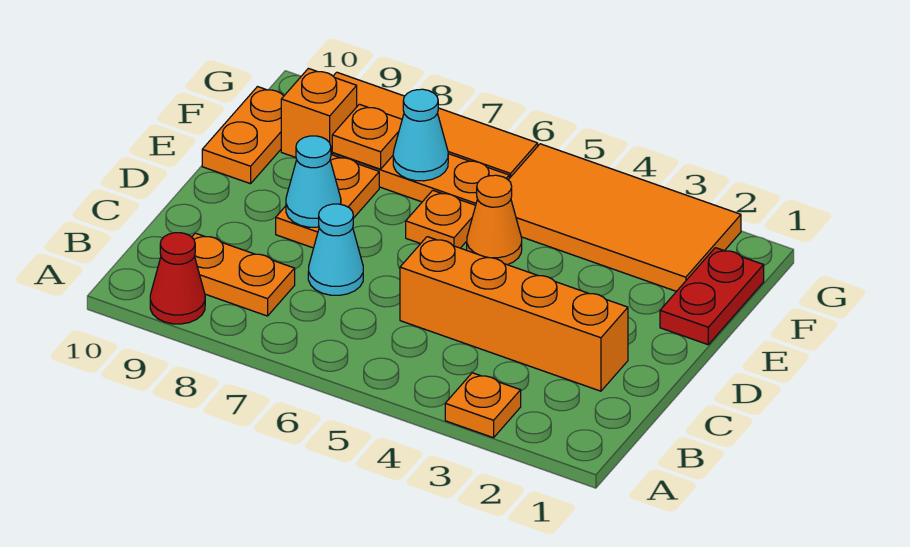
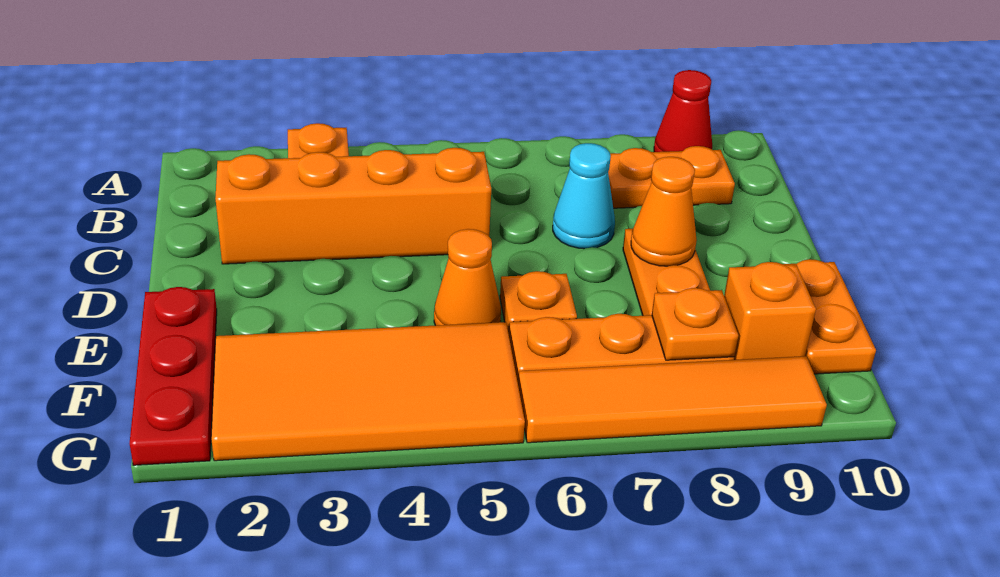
cyan 1x1 cone [286,136,341,227] -> orange 1x1 cone [631,157,697,266]
red 1x2 plate [660,248,764,345] -> red 1x3 plate [130,287,217,465]
cyan 1x1 cone [393,89,448,181] -> none

